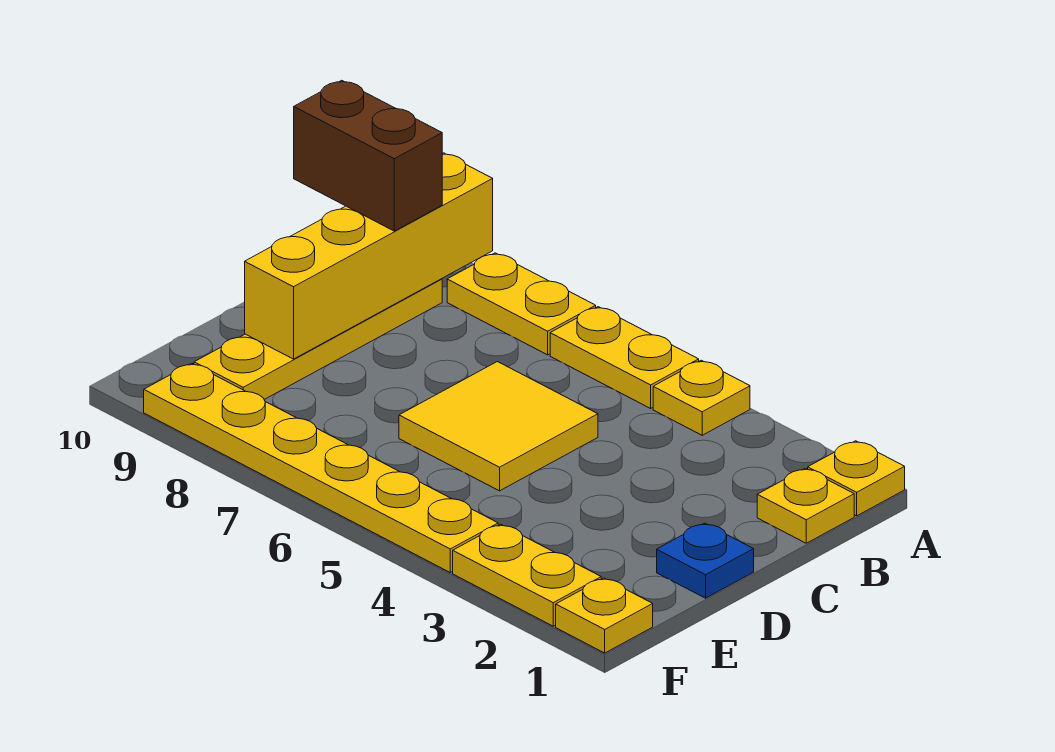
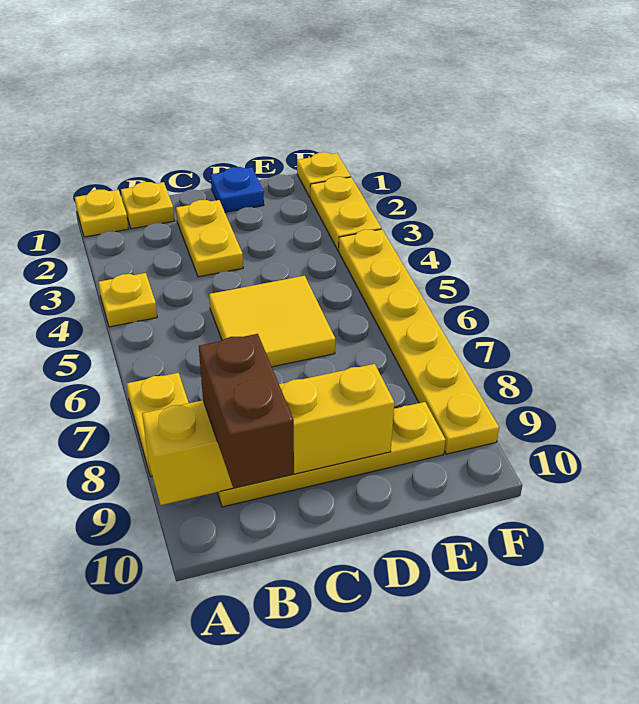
yellow 1x2 plate [550,307,699,408] -> yellow 1x2 plate moved to [176,200,243,277]

